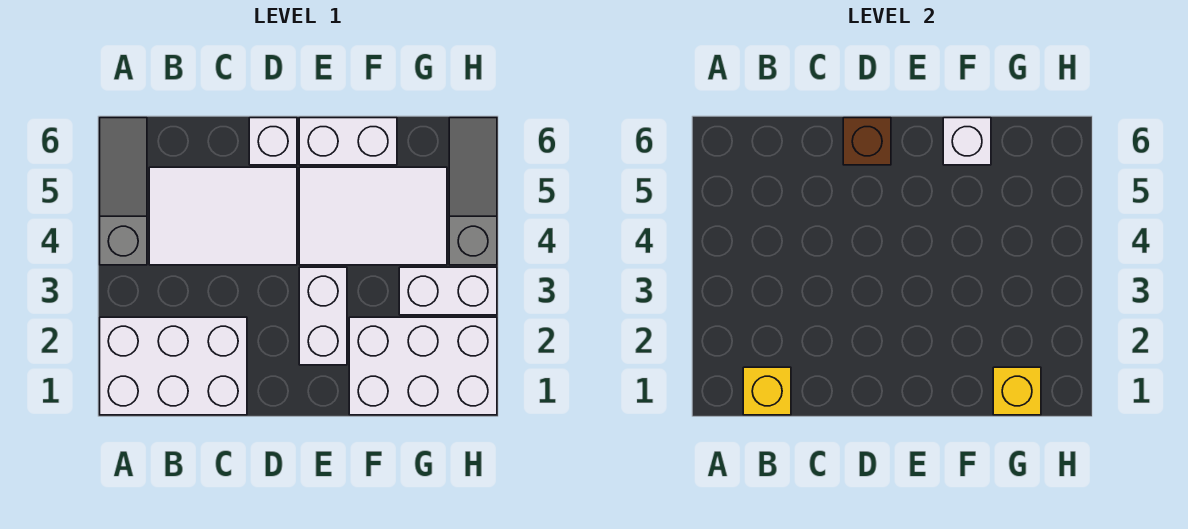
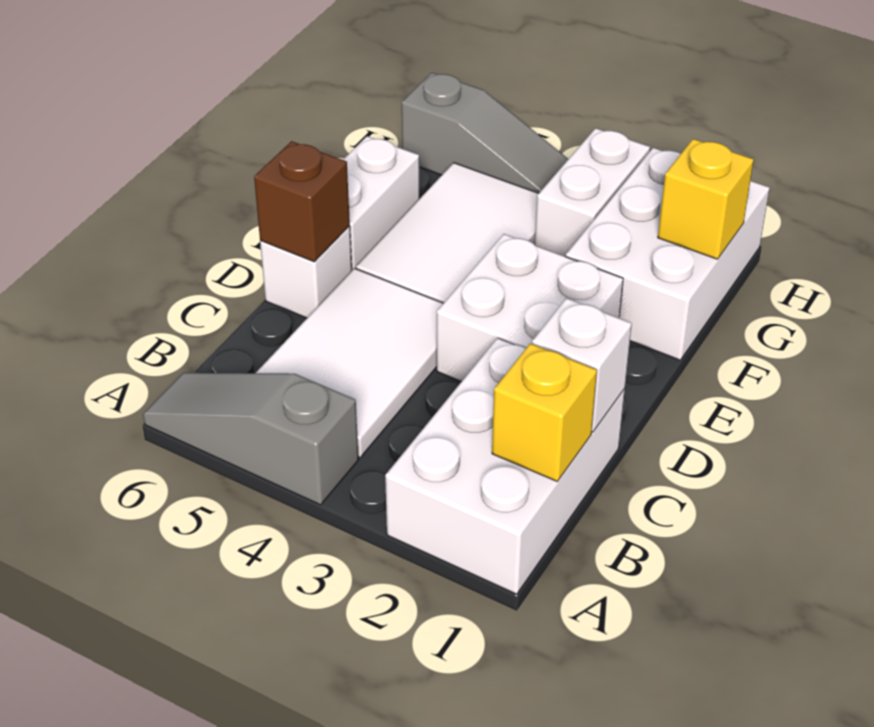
white 1x2 brick [299,267,347,365] -> white 2x2 brick [437,234,623,382]
white 1x1 brick [943,118,991,165] -> white 1x1 brick moved to [532,298,632,432]
grey 1x3 slope [449,118,497,265] -> grey 1x3 slope turned to [402,73,568,193]

